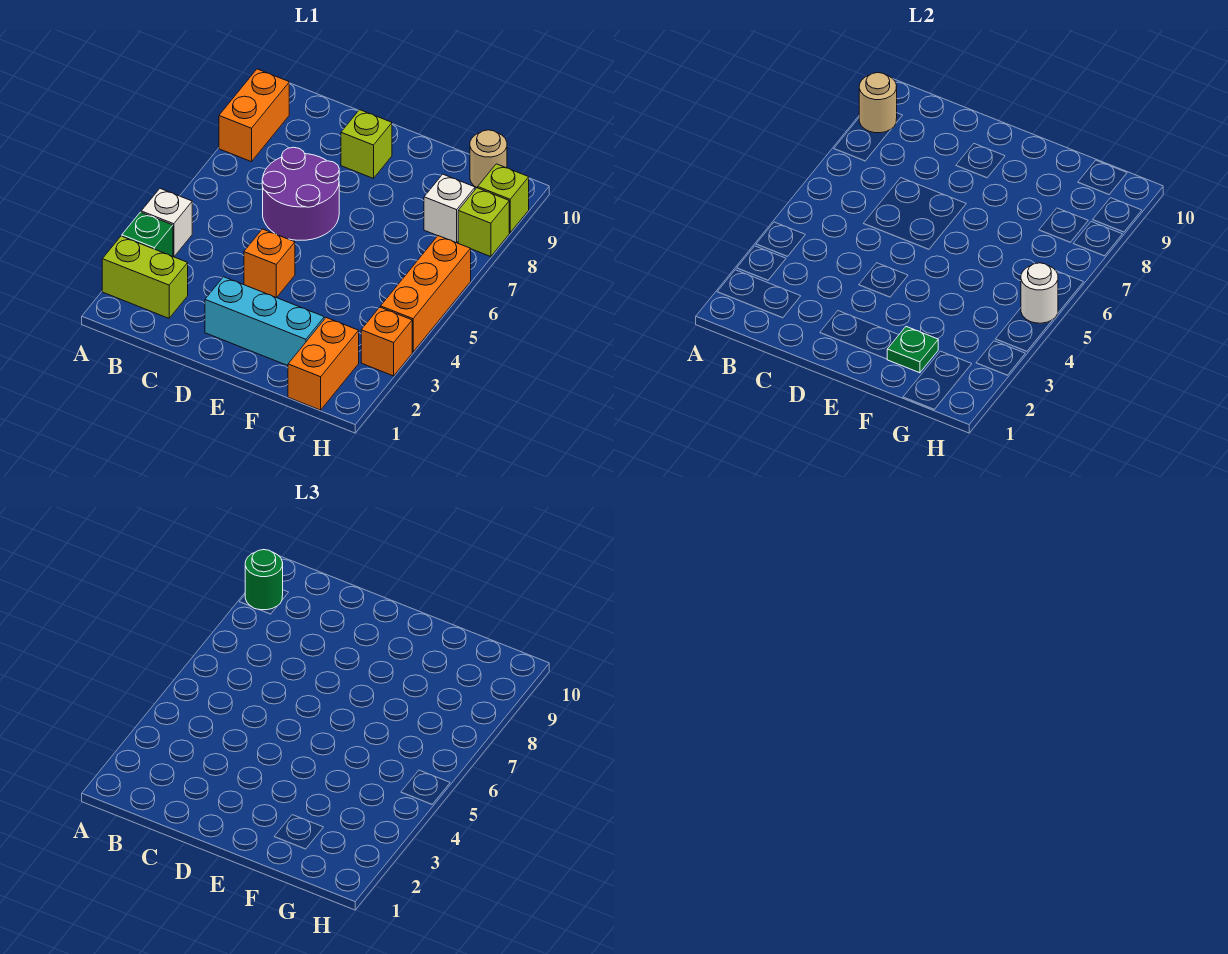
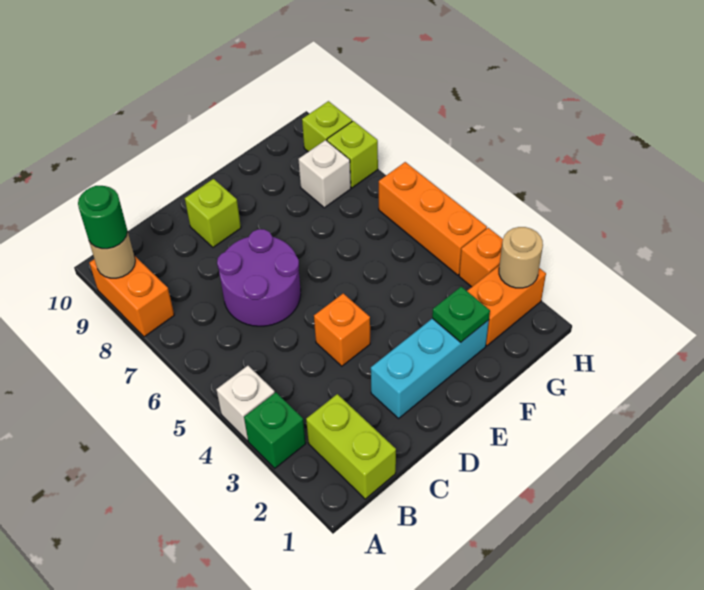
lime 1x2 brick [102,236,188,318] -> lime 1x2 brick turned to [306,394,396,499]
orange 1x2 brick [288,318,359,410] -> orange 1x2 brick turned to [467,266,546,346]
tan 1x1 round brick [470,130,507,188] -> tan 1x1 round brick moved to [499,227,543,288]
white 1x1 round brick [1021,263,1058,323] -> none

